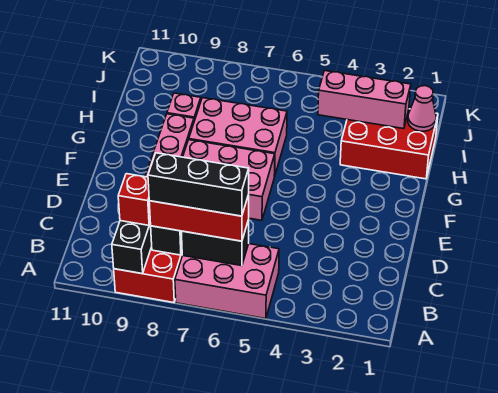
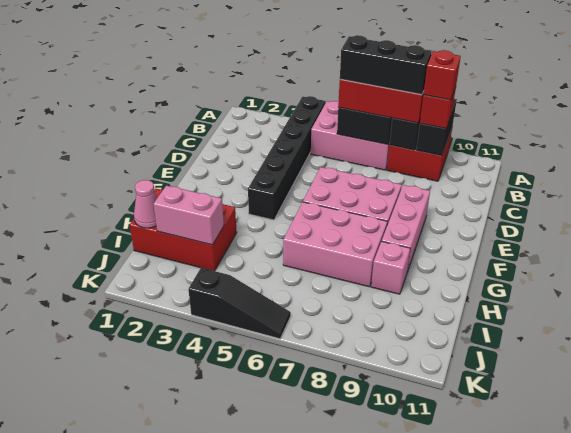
none -> black 1x6 brick [248,96,326,220]
none -> red 1x1 brick [423,50,461,100]
pink 1x3 brick [318,71,411,129] -> pink 1x2 brick [154,186,224,245]
none -> black 1x3 slope [188,268,291,339]

